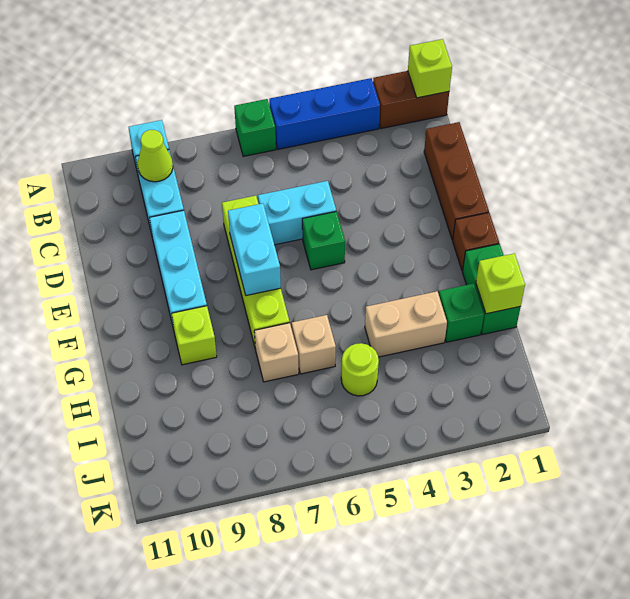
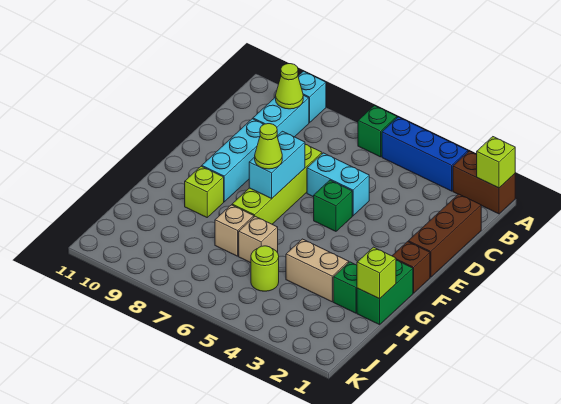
none -> lime 1x1 cone [255,124,282,169]

